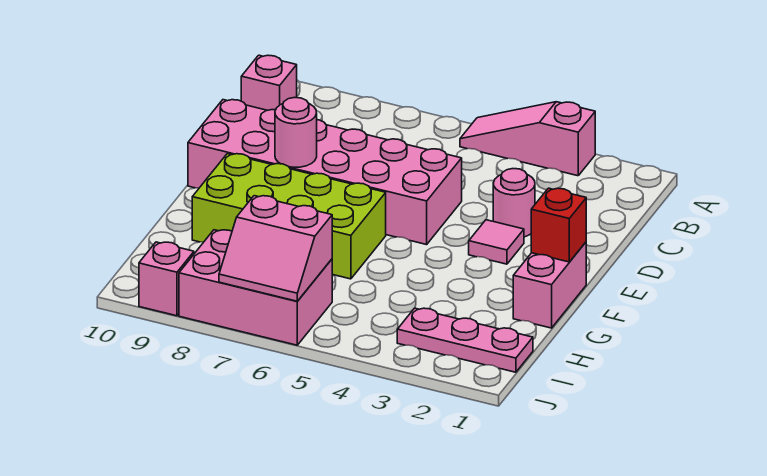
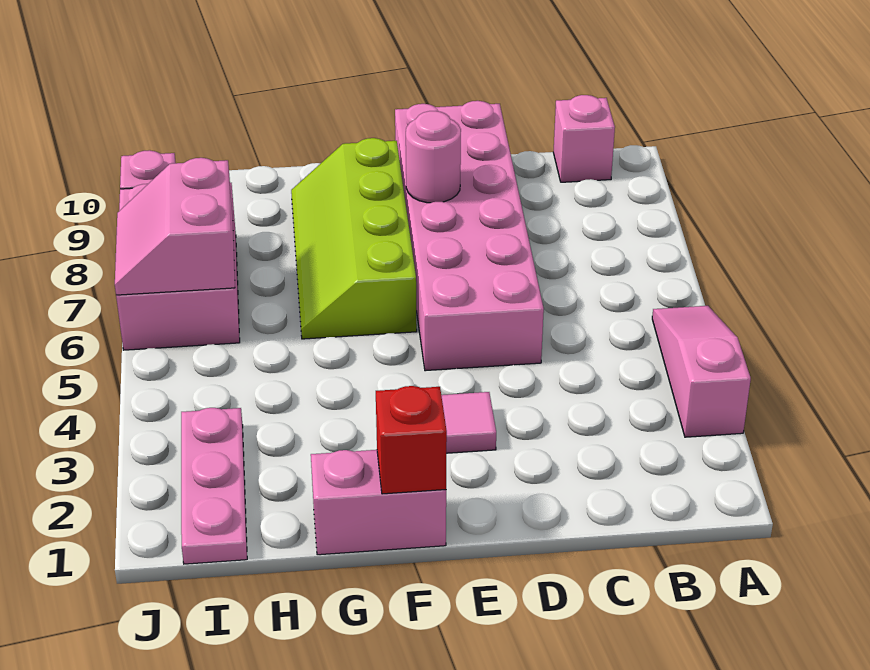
pink 1x1 round brick [493,169,535,237] -> none
lime 2x4 brick [192,154,386,279] -> lime 2x4 slope [291,138,417,339]

